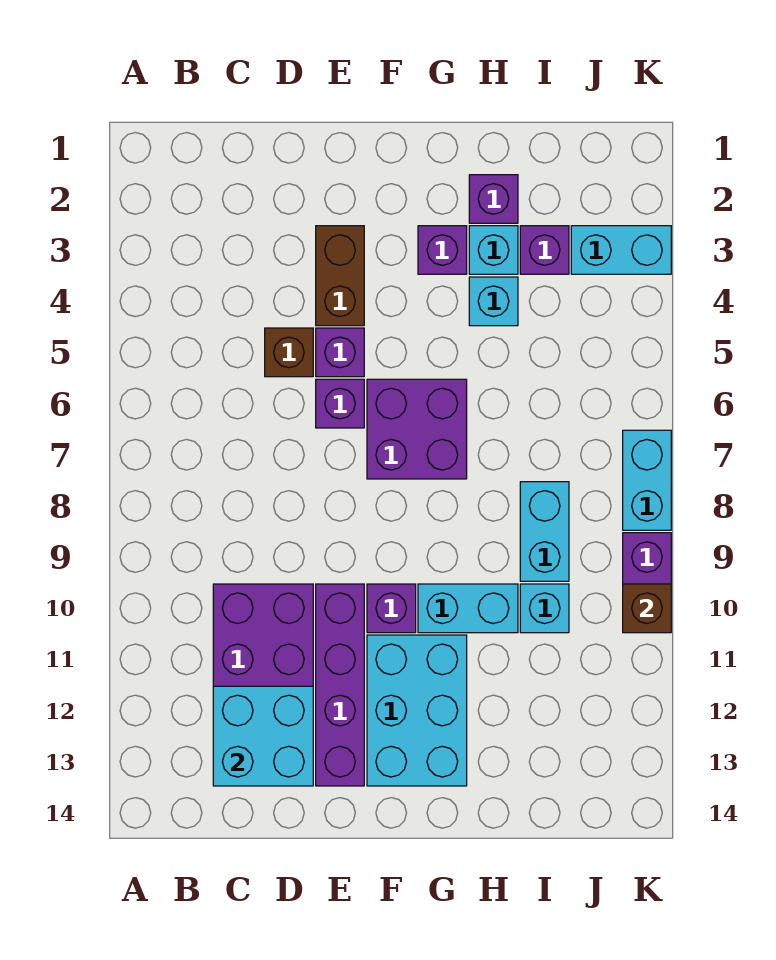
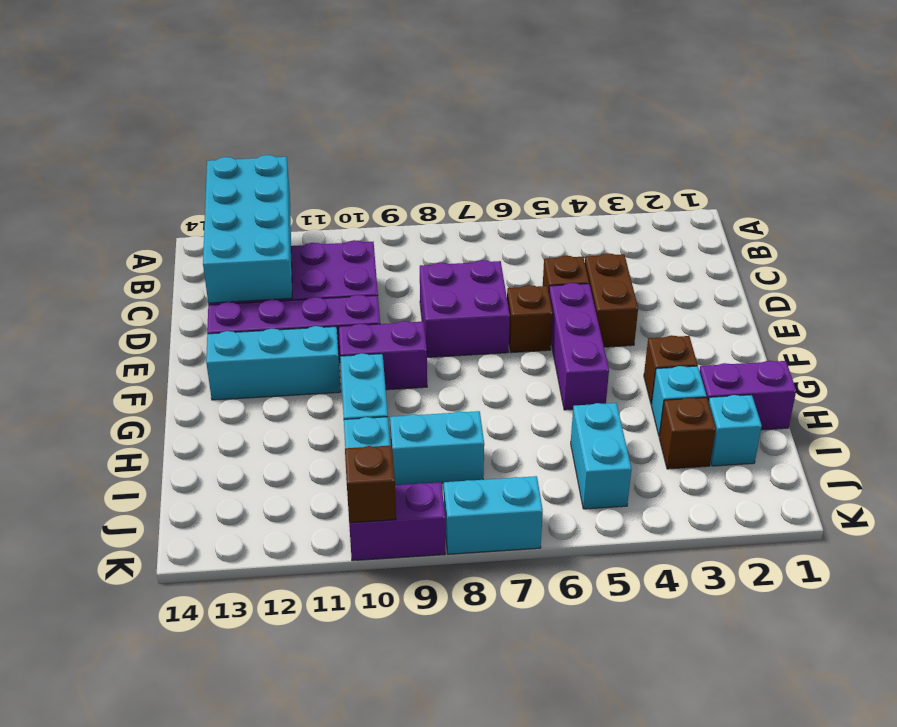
cyan 2x2 brick [213,686,313,786] -> cyan 2x4 brick [203,155,292,303]
brown 1x2 brick [316,226,364,326] -> brown 1x2 brick turned to [585,253,638,347]
purple 1x1 brick [316,328,364,377] -> purple 1x3 brick [549,283,609,410]
purple 1x1 brick [316,379,364,428] -> brown 1x1 brick [507,285,553,353]
purple 2x2 brick [367,379,467,479] -> purple 2x2 brick moved to [420,260,510,357]
purple 1x1 brick [367,584,416,633] -> purple 1x2 brick [339,321,427,390]
cyan 2x3 brick [367,635,467,786] -> cyan 1x3 brick [206,326,341,400]
purple 1x1 brick [418,226,467,274] -> brown 1x1 brick [644,335,698,405]
purple 1x1 brick [469,175,518,223] -> purple 1x2 brick [699,361,796,430]
cyan 1x1 brick [469,277,518,326] -> cyan 1x1 brick moved to [709,395,762,466]
purple 1x1 brick [520,226,569,274] -> brown 1x1 brick [659,397,716,469]
cyan 1x2 brick [571,226,671,274] -> cyan 1x2 brick moved to [571,403,631,509]

